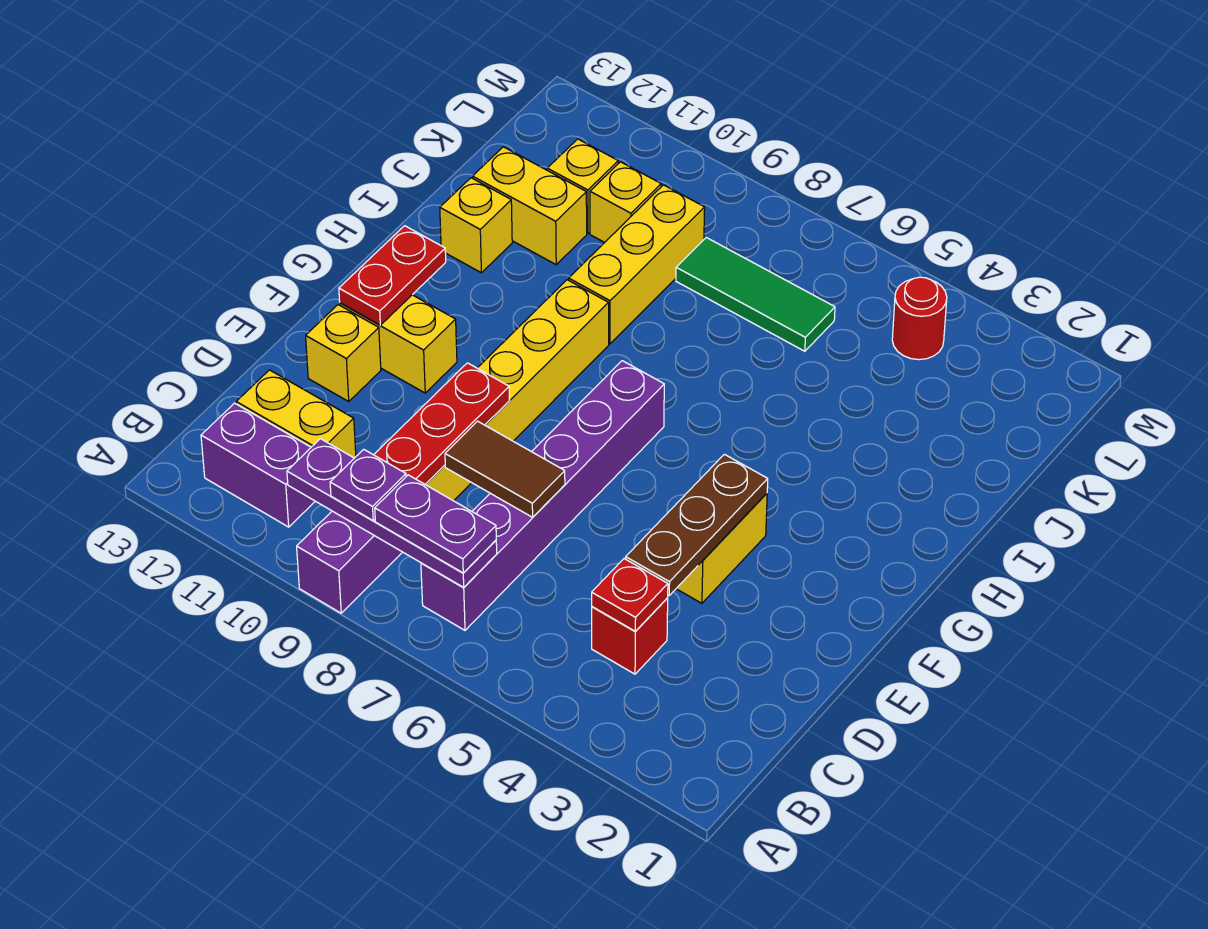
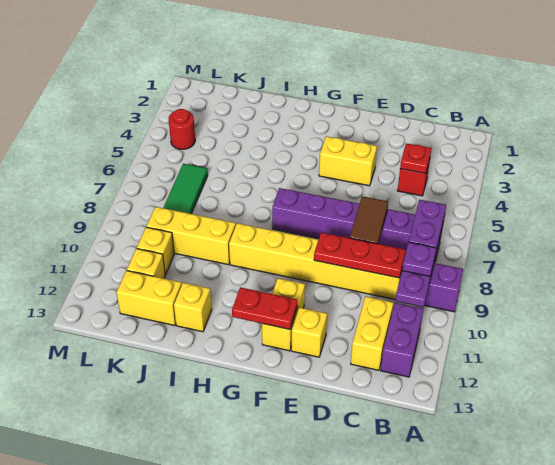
brown 1x3 plate [626,454,768,595] -> none
yellow 1x2 brick [473,147,587,265] -> yellow 1x2 brick turned to [116,271,182,326]

